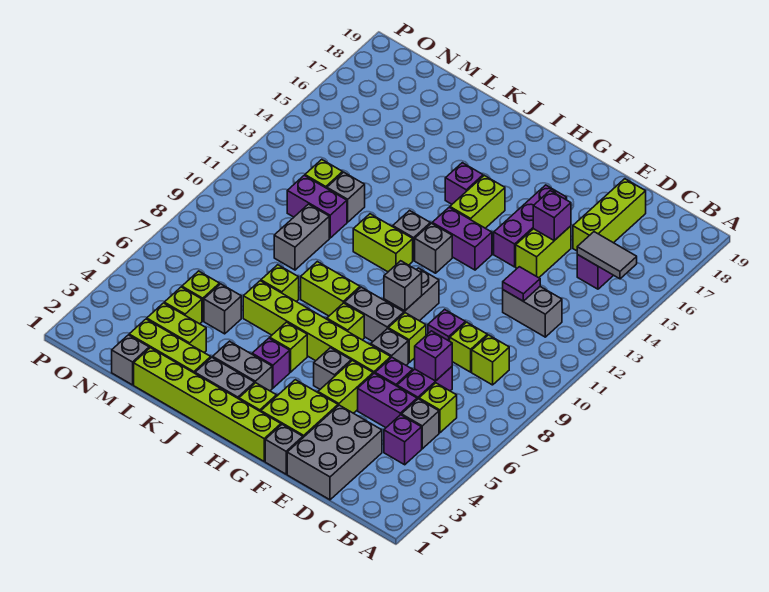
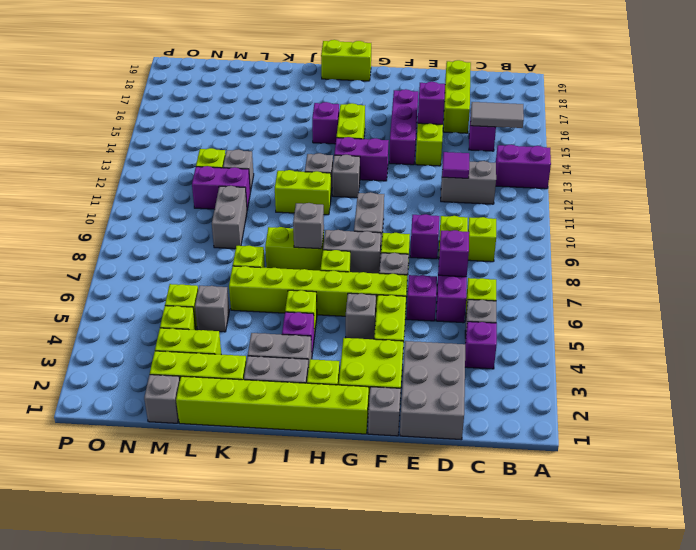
purple 1x2 brick [358,373,417,428] -> purple 1x2 brick moved to [496,145,551,189]
grey 1x1 brick [384,261,422,311] -> grey 1x1 brick moved to [293,203,324,249]
none -> lime 1x2 brick [321,40,371,81]

